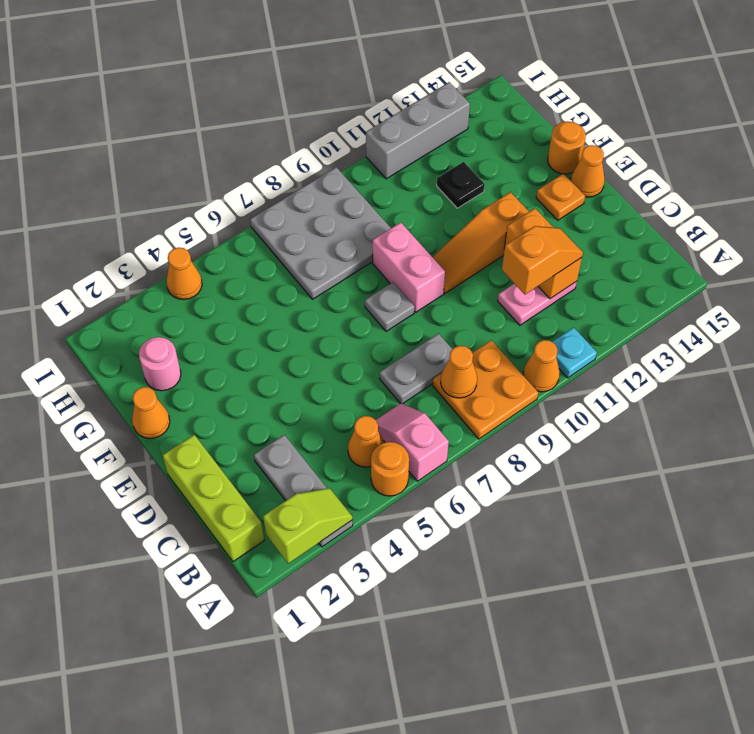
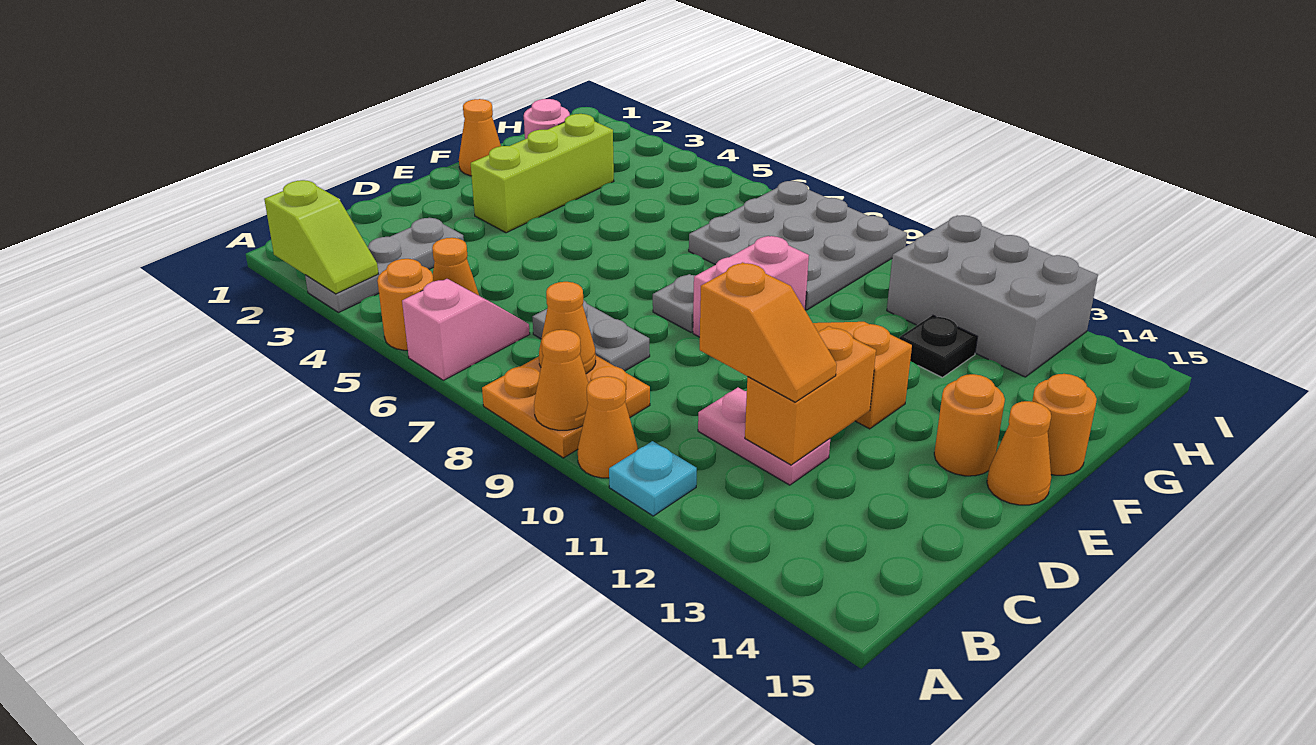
lime 1x3 brick [162,435,264,562] -> lime 1x3 brick moved to [471,114,614,233]
orange 1x1 plate [536,174,585,220] -> orange 1x1 round brick [934,374,1005,476]
orange 1x1 cone [166,247,202,299] -> orange 1x1 cone moved to [534,330,589,430]
grey 1x3 brick [366,82,470,179] -> grey 2x3 brick [887,215,1098,377]

